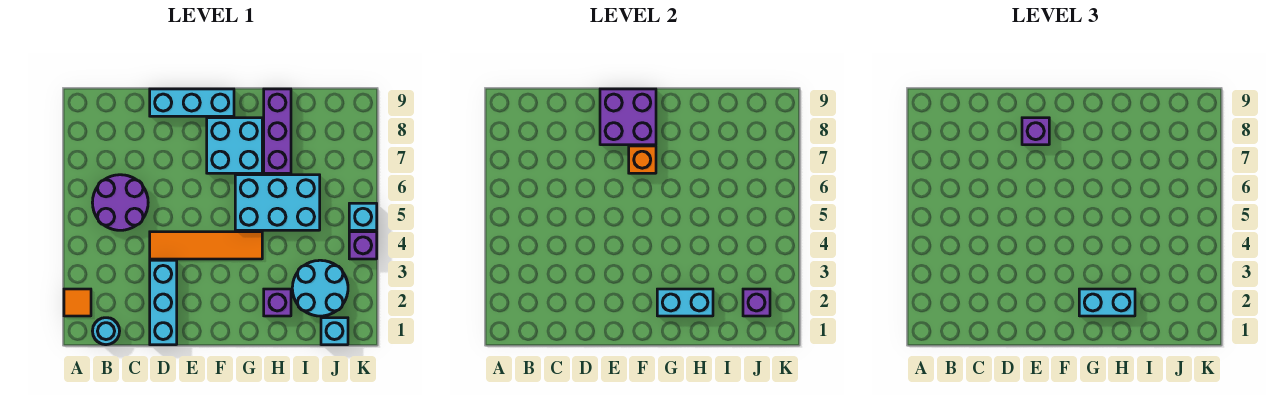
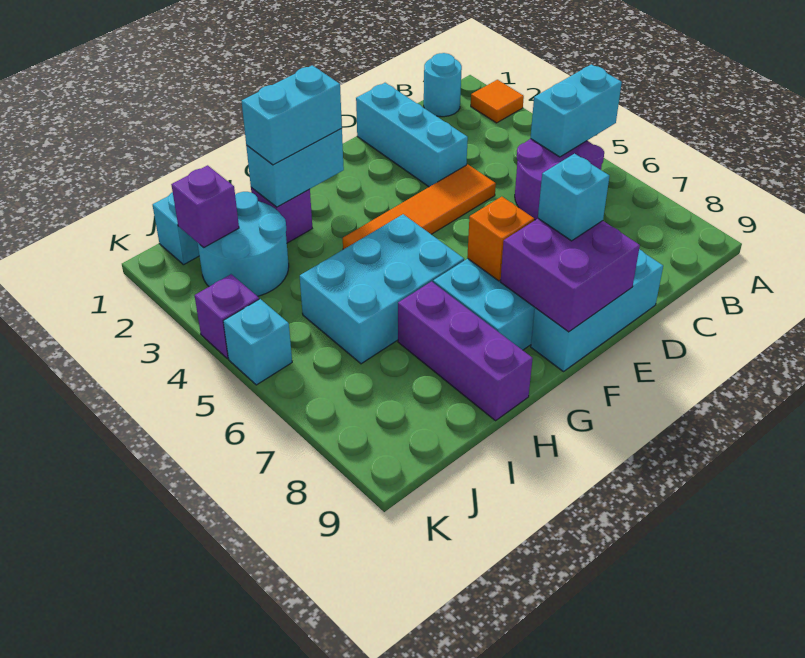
none -> cyan 1x2 brick [530,64,622,157]
purple 1x1 brick [1022,118,1049,145] -> cyan 1x1 brick [538,154,609,241]

